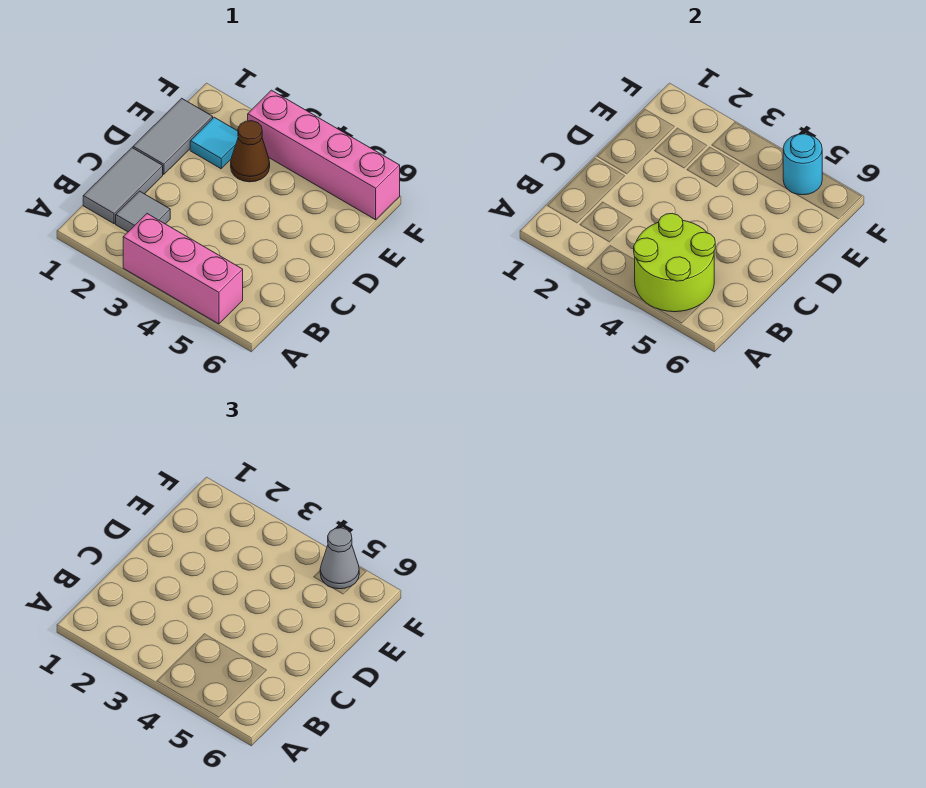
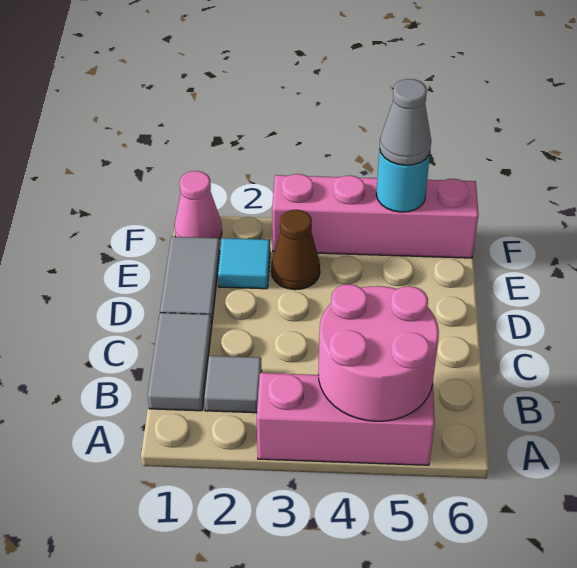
lime 2x2 round brick [634,213,715,312] -> pink 2x2 round brick [318,284,439,421]
none -> pink 1x1 cone [174,171,222,239]

